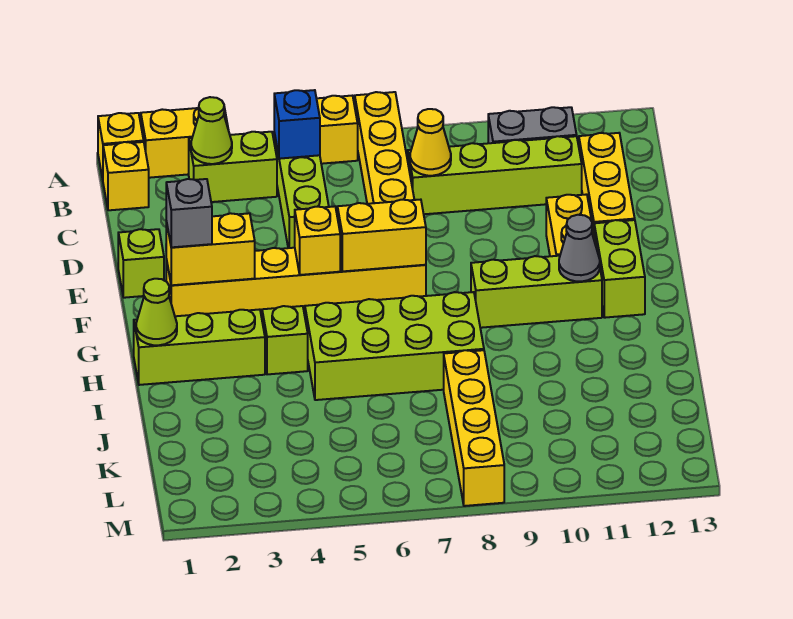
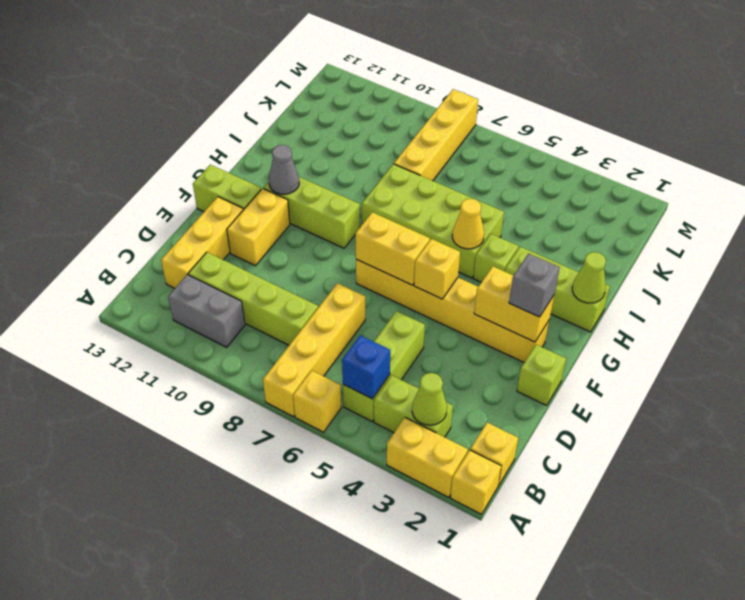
yellow 1x1 cone [410,109,451,176] -> yellow 1x1 cone moved to [452,199,484,249]
lime 1x2 brick [594,220,645,318] -> lime 1x2 brick turned to [193,165,261,212]

